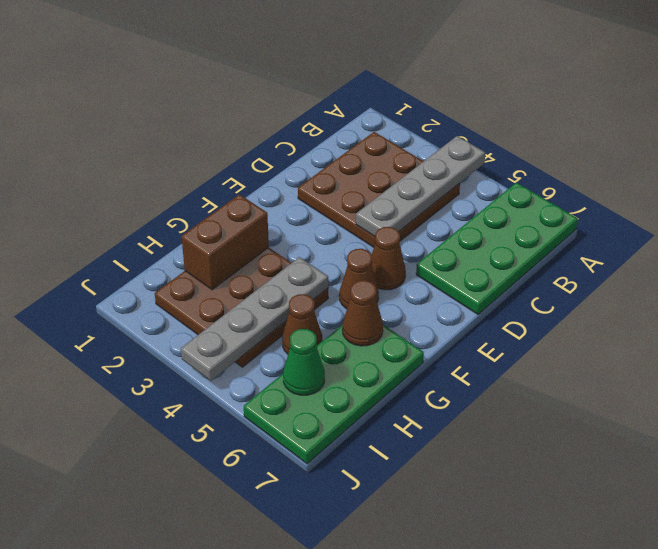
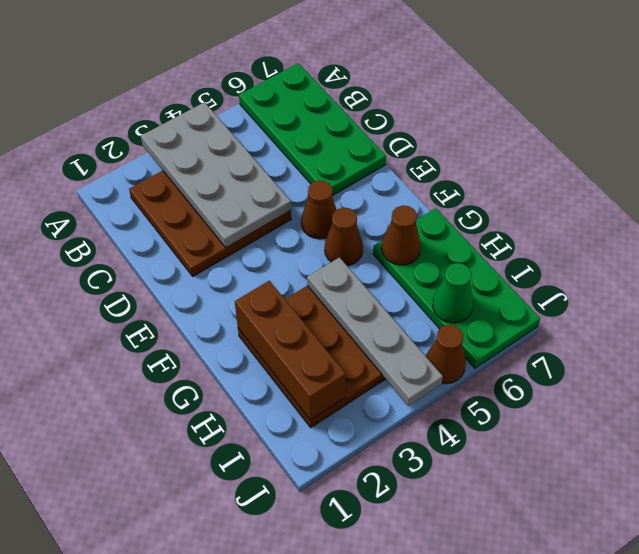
grey 1x4 plate [356,136,485,237] -> grey 2x4 plate [141,102,291,248]
brown 1x2 brick [181,194,269,290] -> brown 1x3 brick [235,281,346,420]
brown 1x1 cone [282,294,322,354] -> brown 1x1 cone moved to [426,325,466,384]

